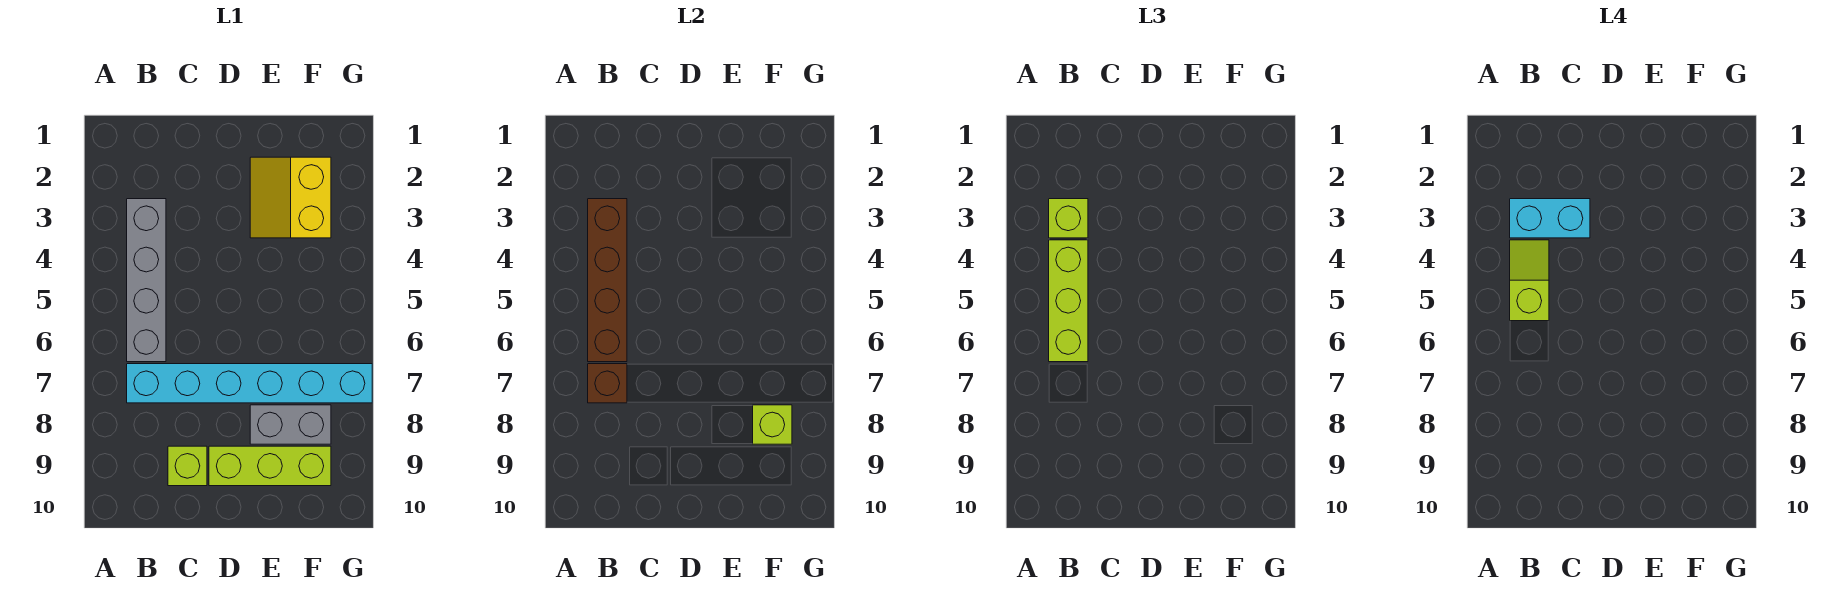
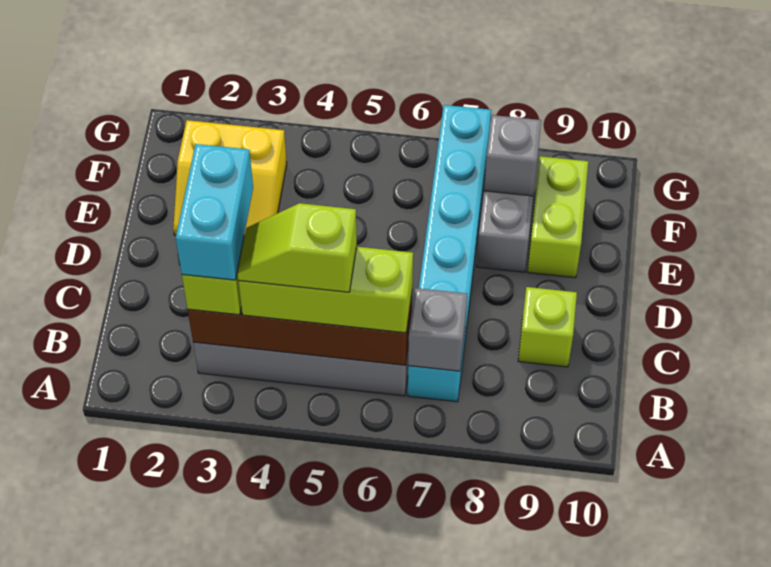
brown 1x1 brick [588,364,627,403] -> grey 1x1 brick [408,288,467,371]
lime 1x3 brick [209,446,331,486] -> lime 1x2 brick [527,156,588,278]
lime 1x1 brick [753,405,792,444] -> grey 1x1 brick [484,115,541,196]

